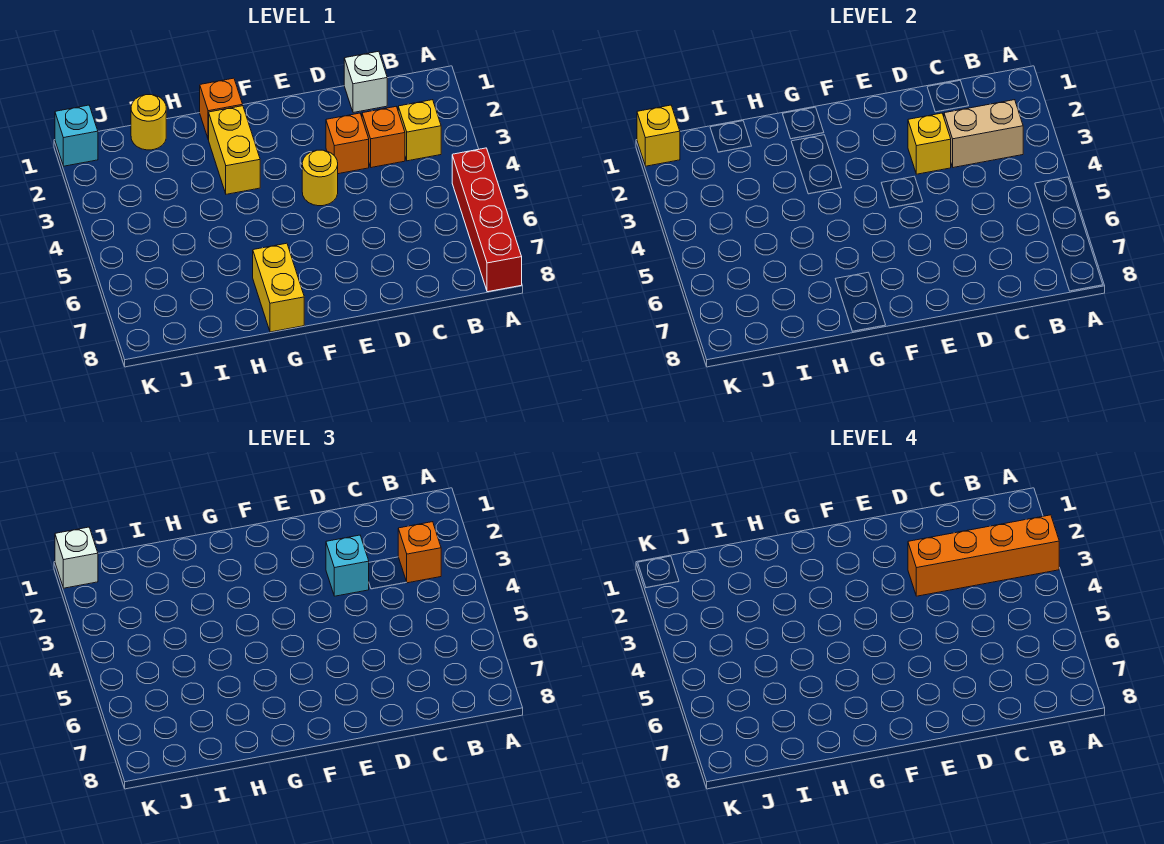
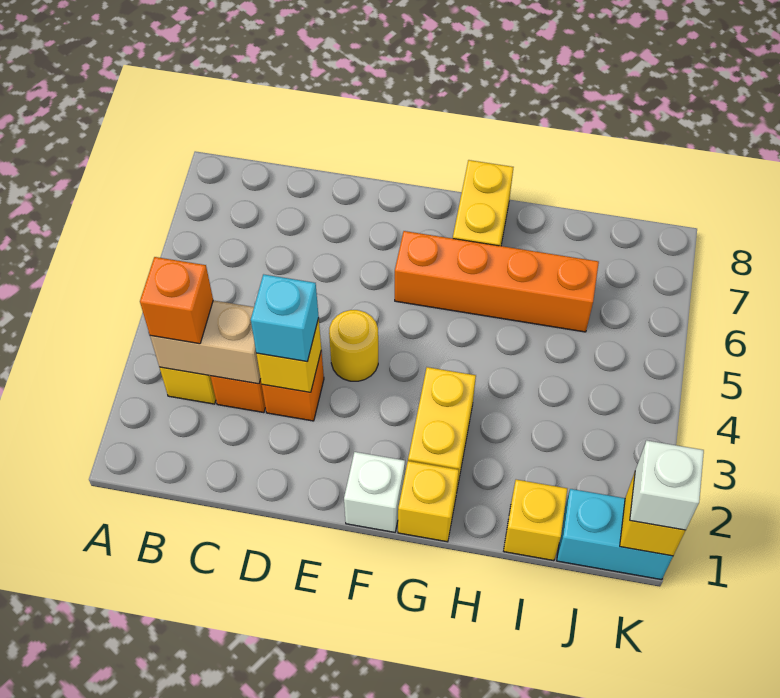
orange 1x4 brick [908,515,1059,596] -> orange 1x4 brick moved to [395,231,599,332]
red 1x4 brick [452,148,522,292] -> none
white 1x1 brick [344,51,387,113] -> white 1x1 brick moved to [344,452,405,532]
orange 1x1 brick [200,78,243,139] -> yellow 1x1 brick [398,461,459,542]
yellow 1x1 round brick [131,95,166,150] -> yellow 1x1 brick [504,480,567,561]
cyan 1x1 brick [55,105,98,166] -> cyan 1x2 brick [557,489,673,580]

